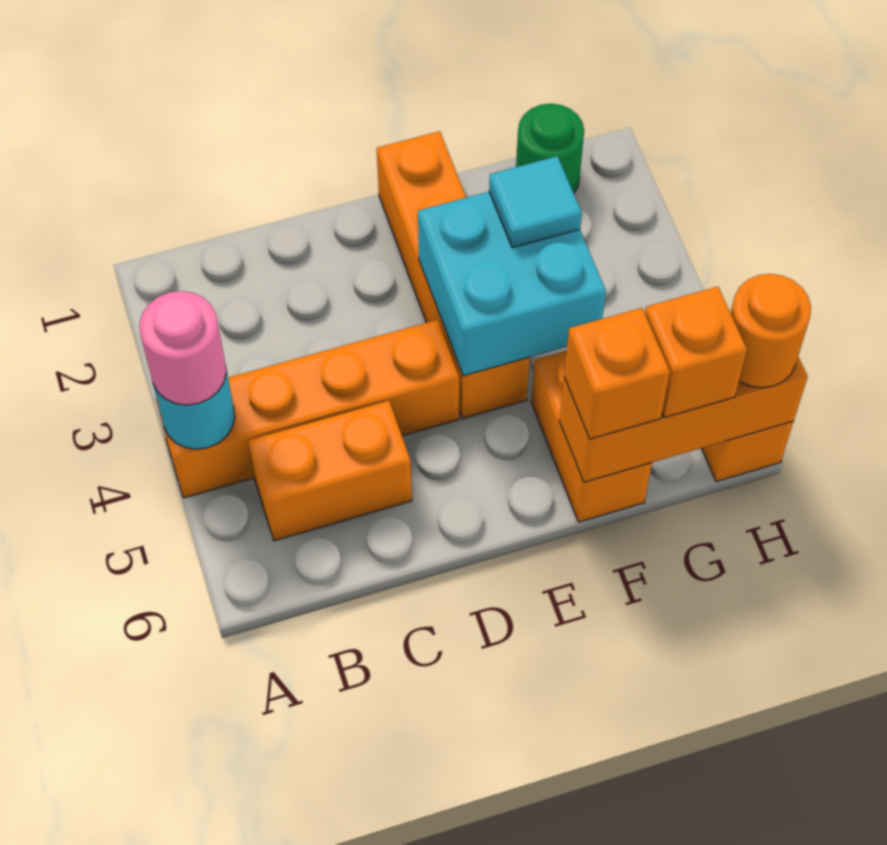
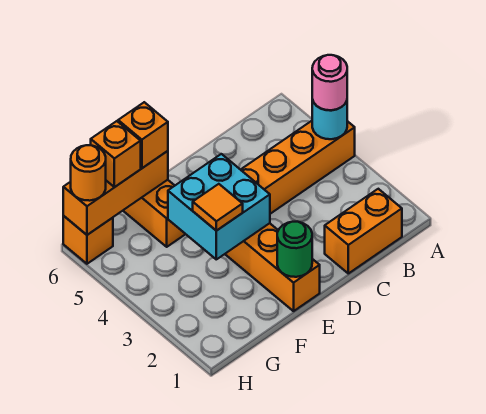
orange 1x2 brick [248,401,412,541] -> orange 1x2 brick moved to [325,189,402,273]
cyan 1x1 tile [489,156,582,248] -> orange 1x1 tile [193,184,243,231]
green 1x1 round brick [516,104,584,193] -> green 1x1 round brick moved to [277,222,312,277]

